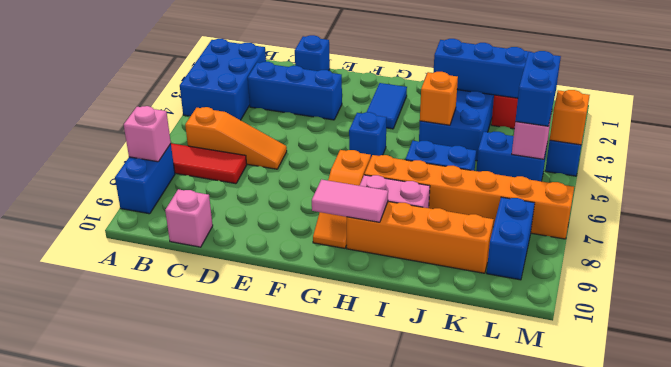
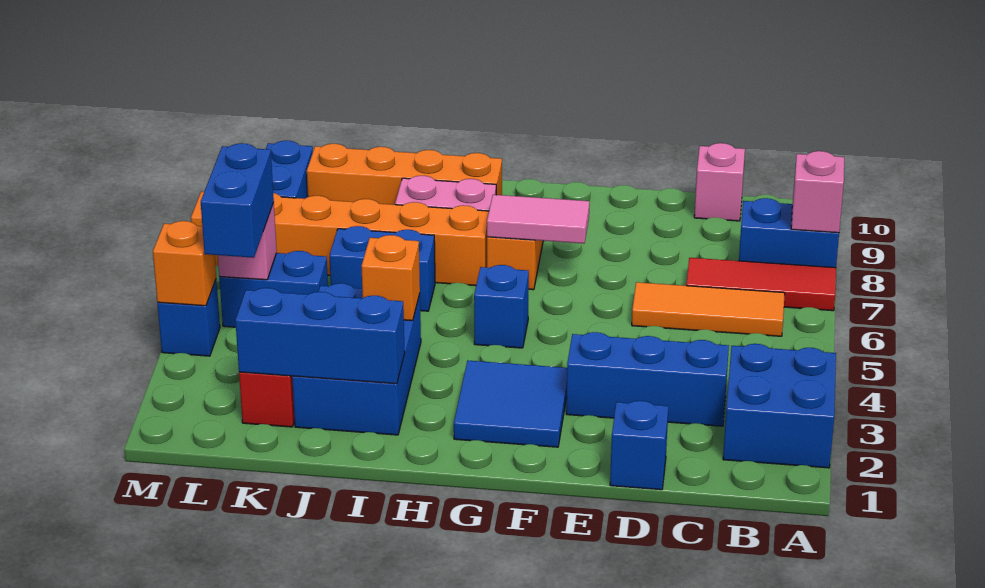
blue 2x3 brick [180,39,266,120] -> blue 2x2 brick [723,344,836,468]
blue 1x2 brick [115,144,175,214] -> blue 1x2 brick turned to [739,198,839,268]
orange 1x3 slope [185,107,287,169] -> orange 1x3 tile [632,282,785,336]
blue 1x2 tile [367,83,407,129] -> blue 2x2 tile [454,361,567,447]
pink 1x2 tile [312,179,388,222] -> pink 1x2 tile moved to [487,195,589,244]

